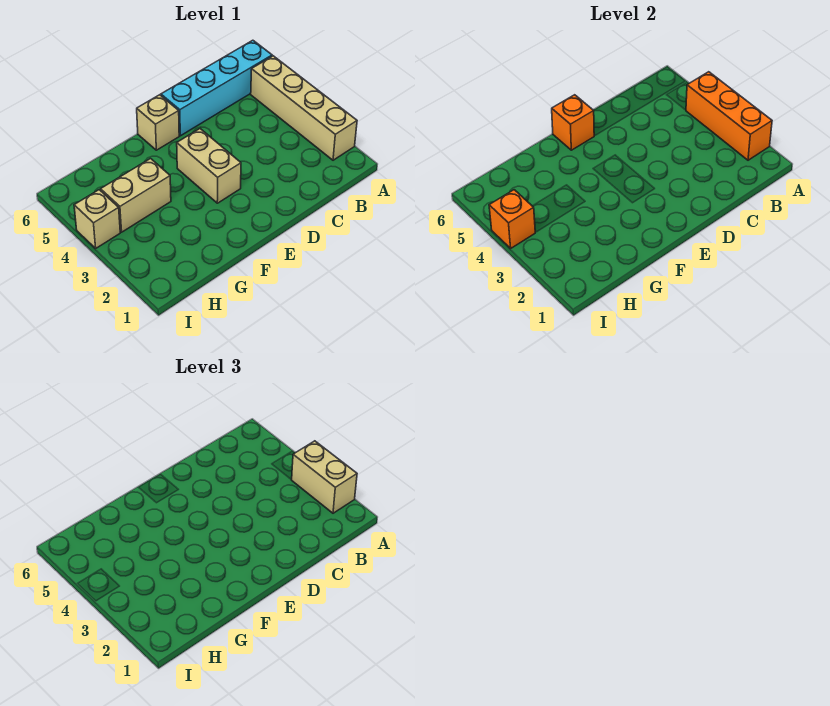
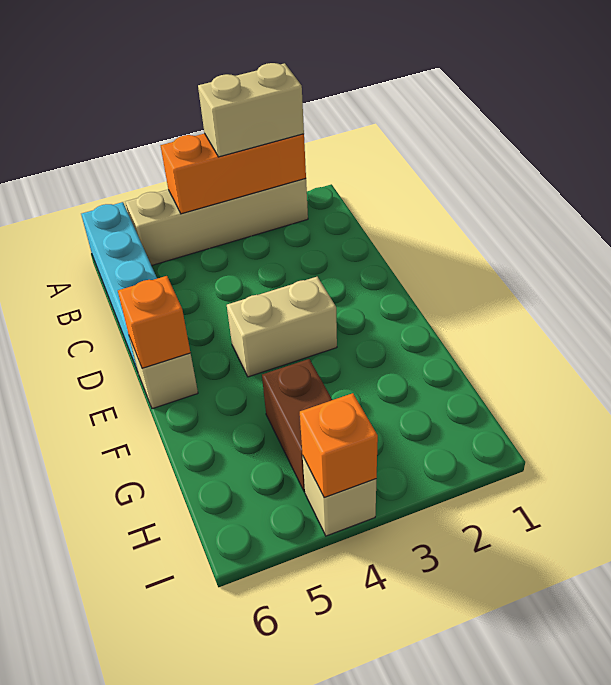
tan 1x2 brick [101,159,171,232] -> brown 1x2 brick [262,359,332,492]

